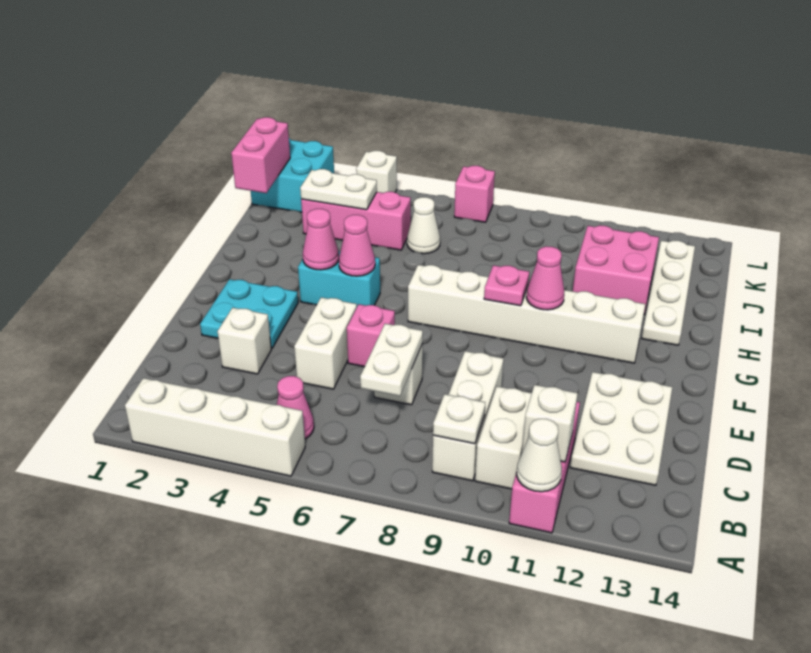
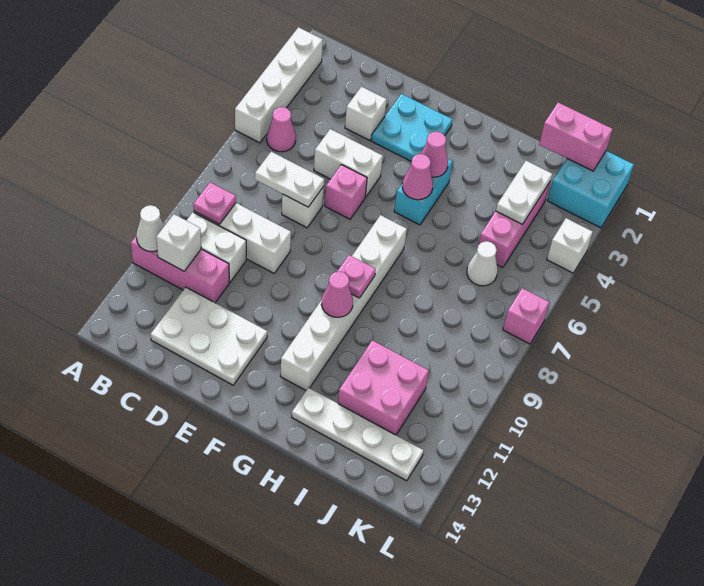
white 1x1 plate [433,394,485,444] -> pink 1x1 plate [193,182,236,224]

